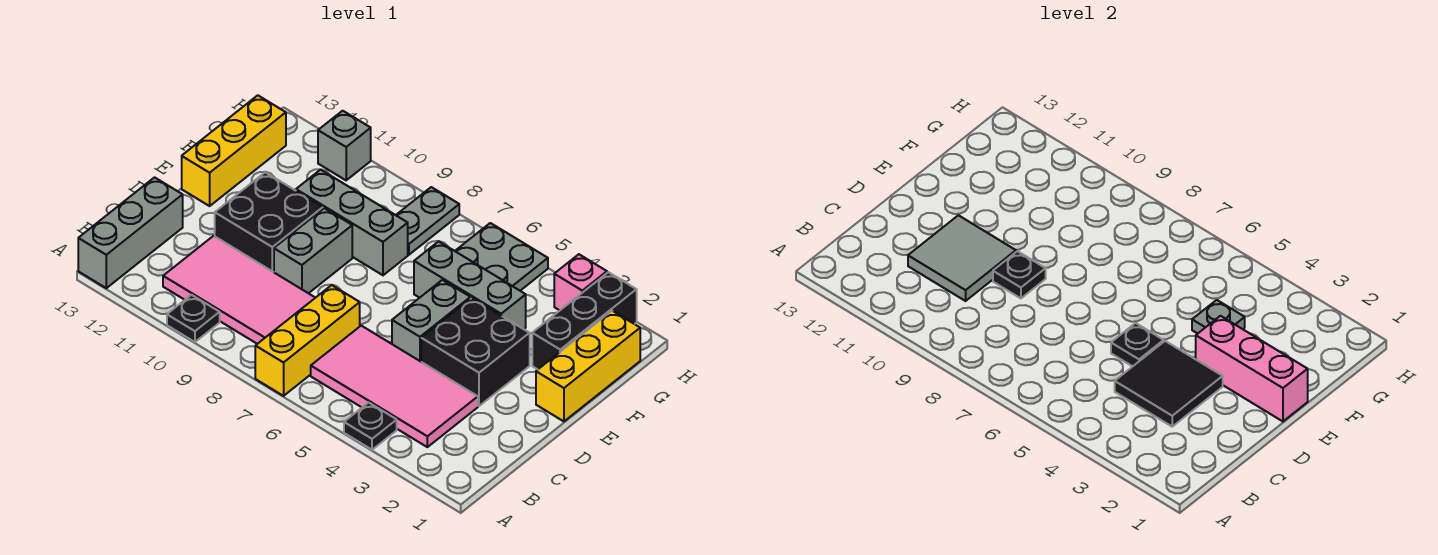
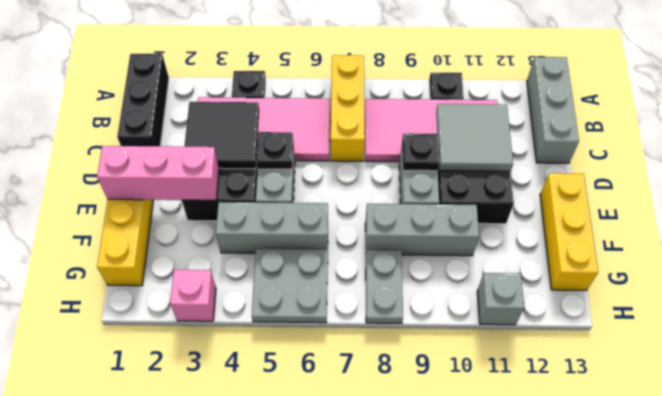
black 1x3 brick [532,272,637,369] -> black 1x3 brick moved to [117,54,169,146]
grey 1x1 plate [1192,300,1245,334] -> none

